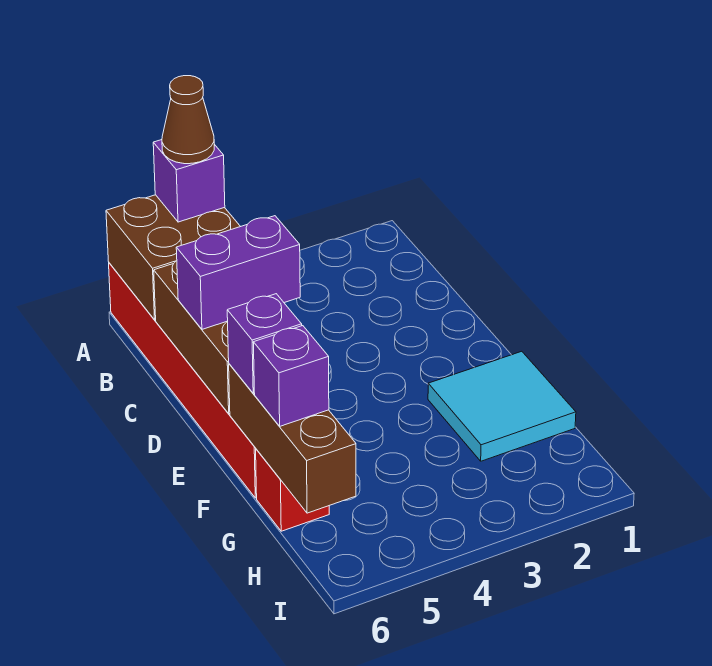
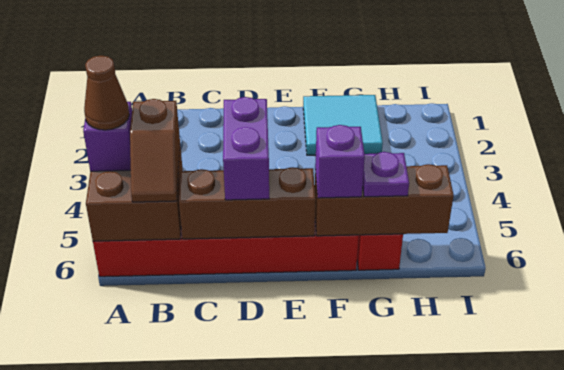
none -> brown 1x2 slope [130,99,180,202]
purple 1x1 brick [253,326,329,426] -> purple 1x1 plate [363,152,409,197]

